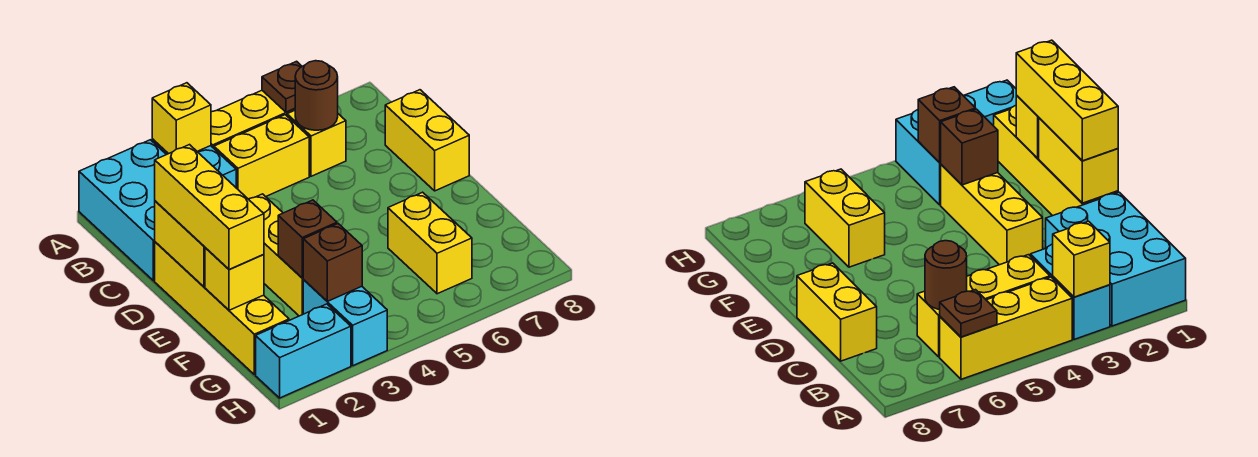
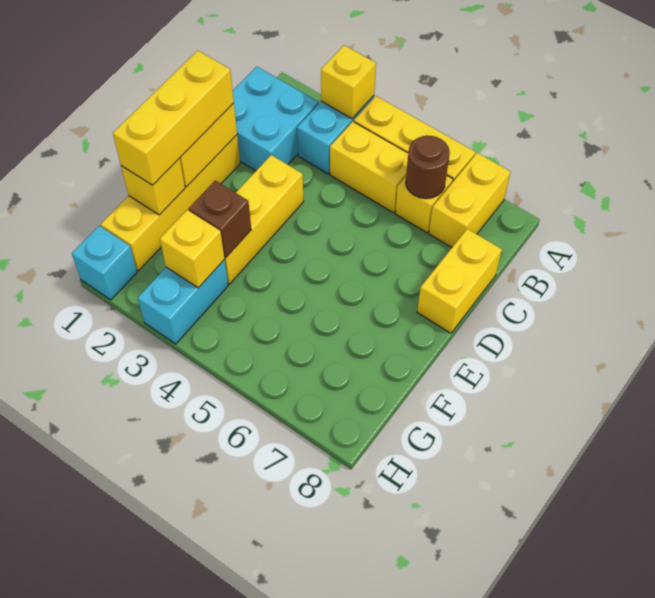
cyan 2x3 brick [79,140,166,281] -> cyan 2x2 brick [233,66,318,171]
brown 1x1 plate [262,61,302,112] -> none
yellow 1x2 brick [388,192,472,294] -> yellow 1x2 brick moved to [429,153,510,247]
brown 1x1 brick [303,224,362,301] -> yellow 1x1 brick [160,210,224,288]
cyan 1x2 brick [256,304,351,398] -> cyan 1x1 brick [72,226,137,300]

